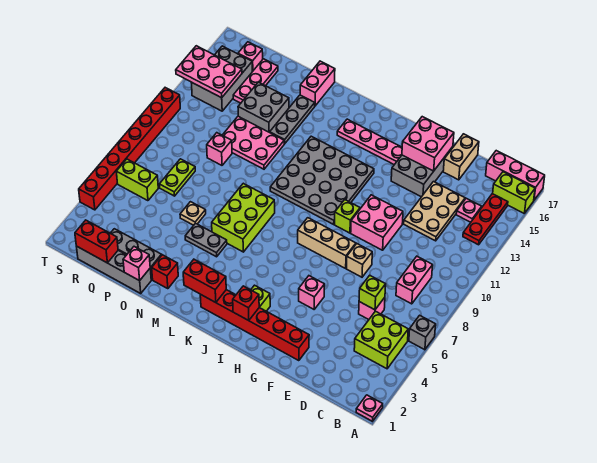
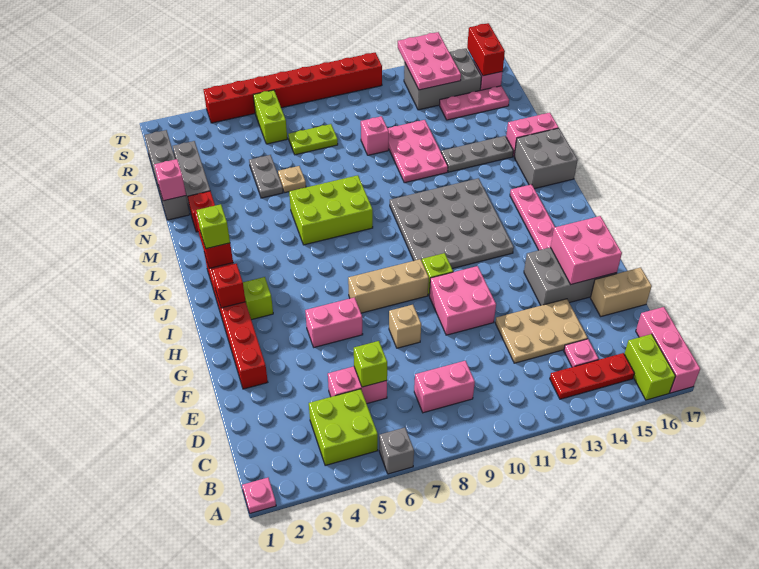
pink 1x1 brick [359,297,385,320] -> pink 1x2 brick [328,366,387,404]
pink 1x1 brick [299,276,325,309] -> pink 1x2 brick [305,297,363,347]
tan 1x3 brick [298,218,356,268] -> tan 1x3 brick turned to [348,259,429,313]
none -> lime 1x1 brick [197,204,230,249]
grey 1x2 plate [185,223,227,257] -> grey 1x2 plate moved to [249,155,283,198]
grey 2x2 brick [238,82,289,132] -> grey 2x2 brick moved to [514,128,578,189]
red 1x2 brick [75,220,118,263] -> red 1x2 brick moved to [467,23,505,76]

